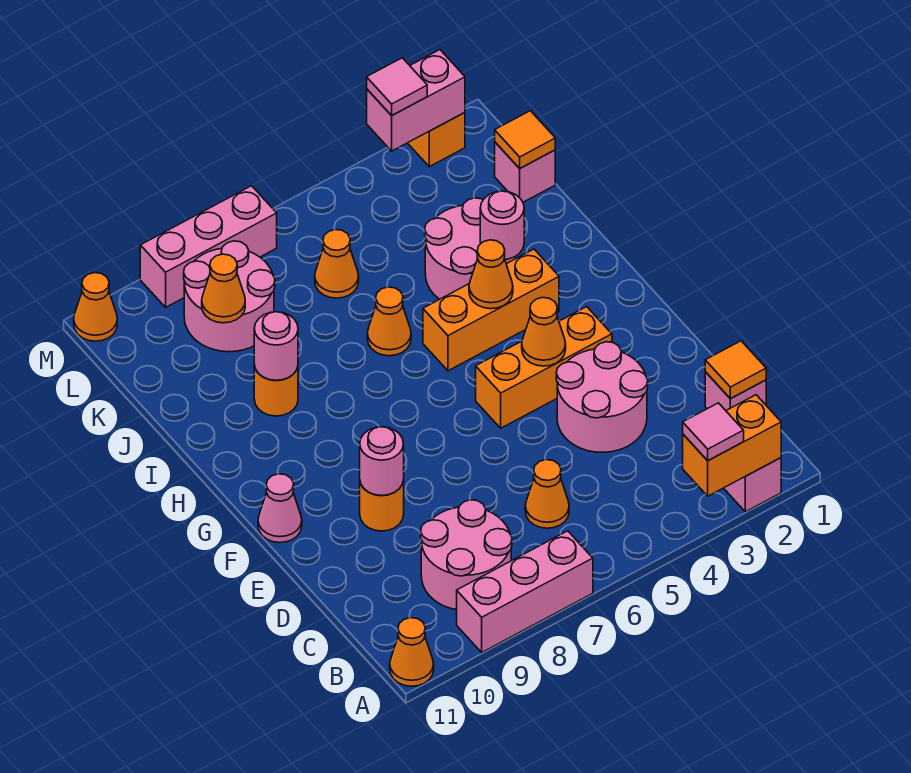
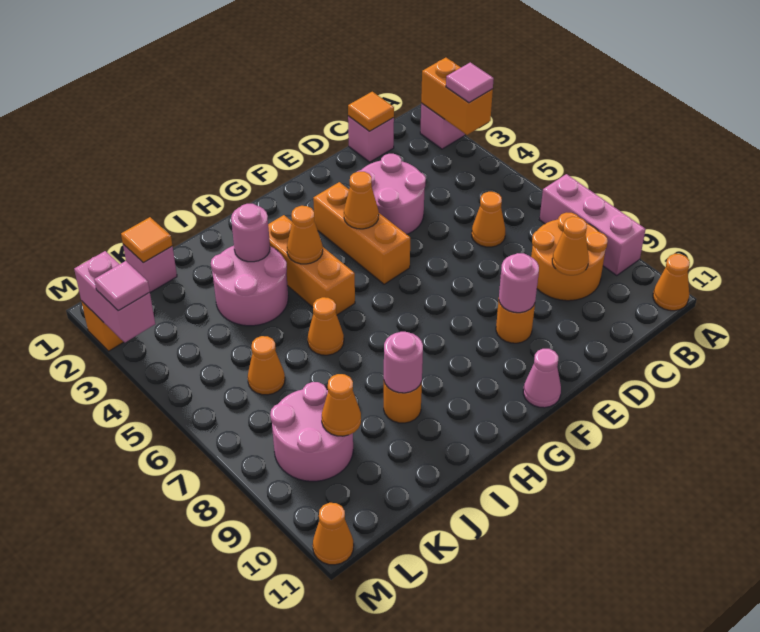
pink 2x2 round brick [421,500,512,610] -> orange 2x2 round brick [531,213,608,301]
none -> orange 1x1 cone [552,217,589,275]
pink 1x3 brick [140,186,277,307] -> none

